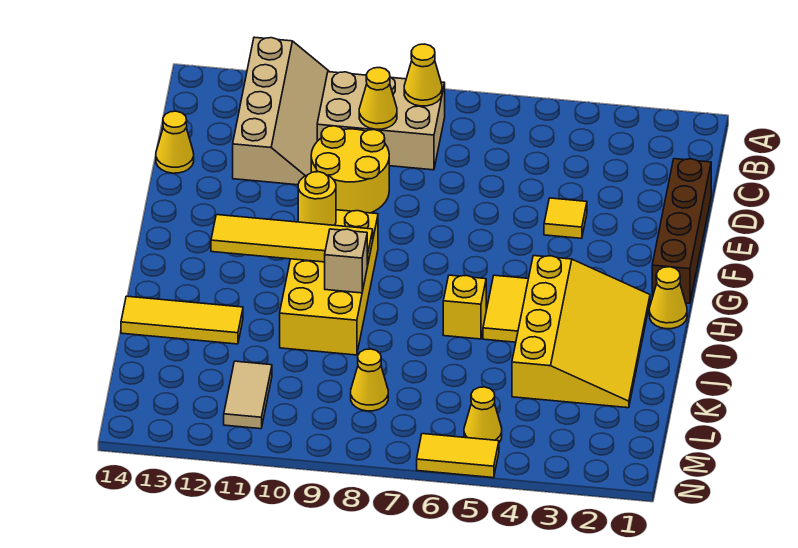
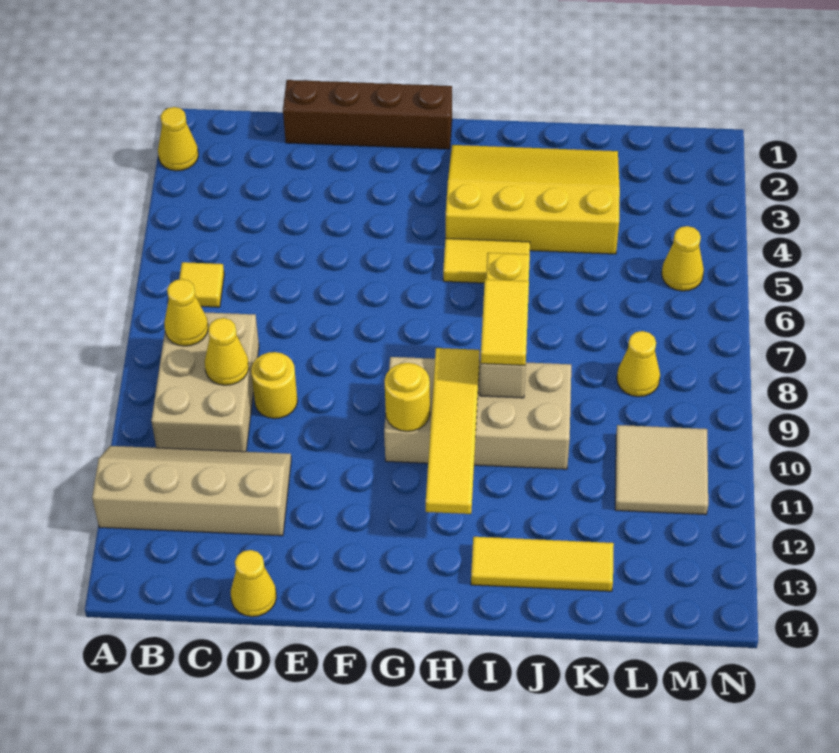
yellow 2x2 round brick [311,126,389,213] -> yellow 1x1 round brick [251,352,298,419]
yellow 1x1 tile [544,198,587,239] -> yellow 1x1 tile moved to [179,262,224,307]
yellow 2x4 brick [280,210,378,355] -> tan 2x4 brick [384,357,571,469]
yellow 1x1 cone [649,267,687,329] -> yellow 1x1 cone moved to [158,107,198,171]
yellow 1x3 tile [121,296,243,344] -> yellow 1x3 tile turned to [471,537,614,591]
tan 1x2 tile [224,361,272,429] -> tan 2x2 tile [615,425,708,515]
yellow 1x2 tile [417,434,499,478] -> yellow 1x2 tile moved to [481,279,529,365]

